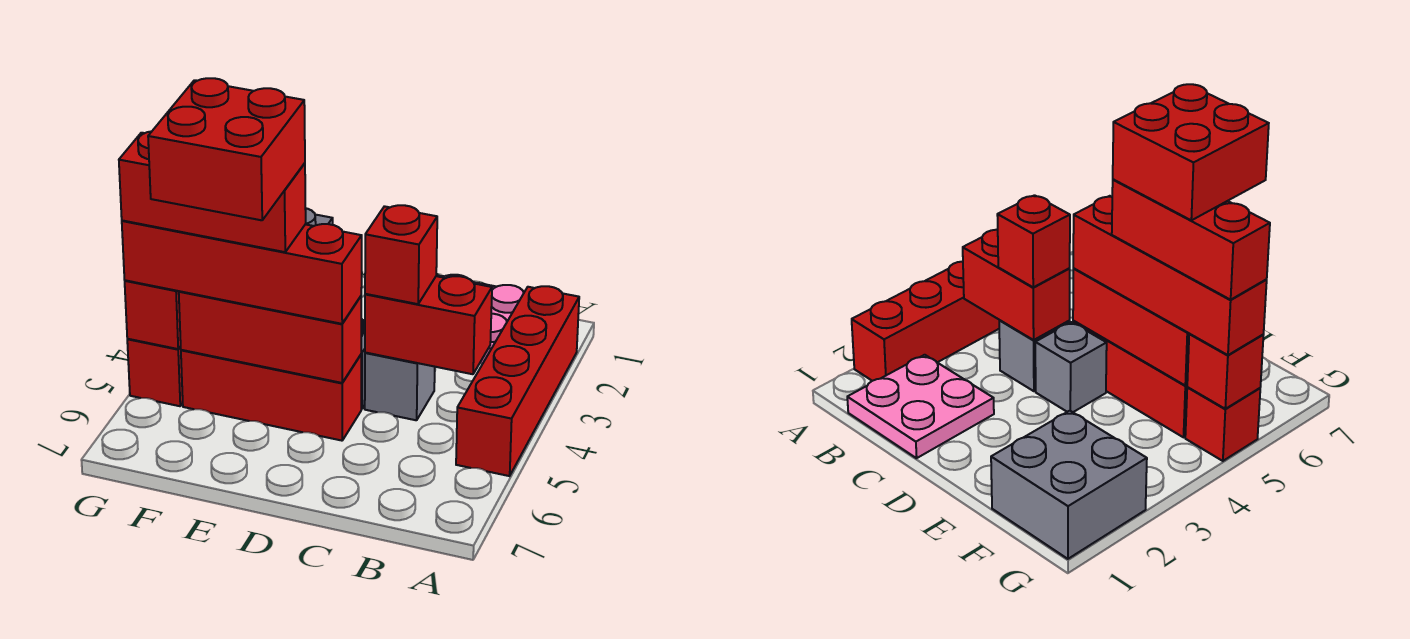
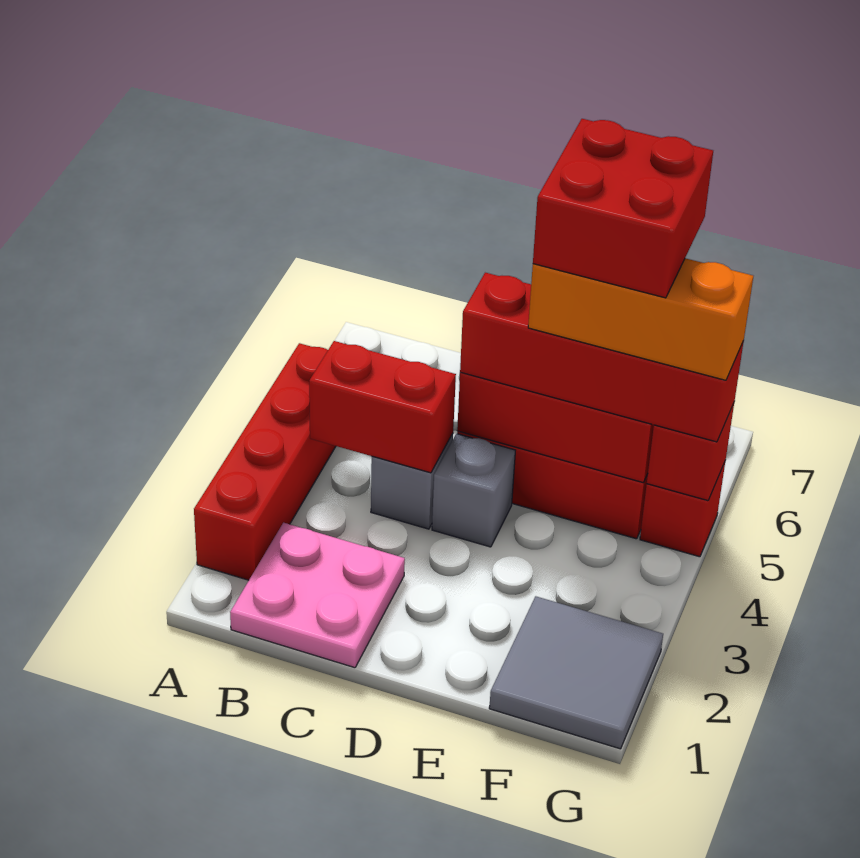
red 1x1 brick [365,205,437,304] -> none
red 1x3 brick [119,131,306,252] -> orange 1x3 brick [528,258,753,380]
grey 2x2 brick [991,411,1147,559] -> grey 2x2 tile [489,596,663,749]

